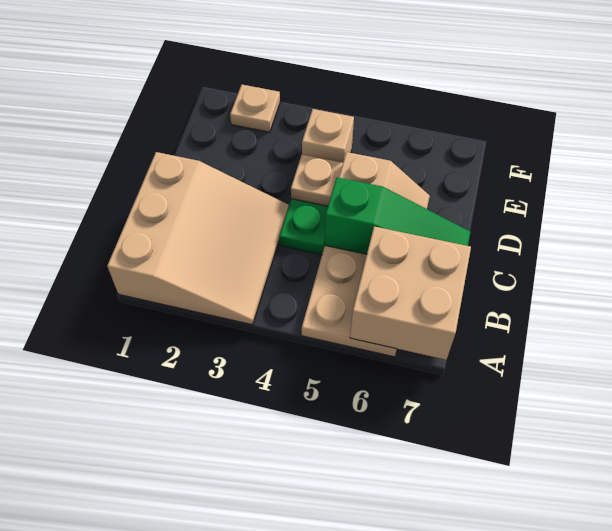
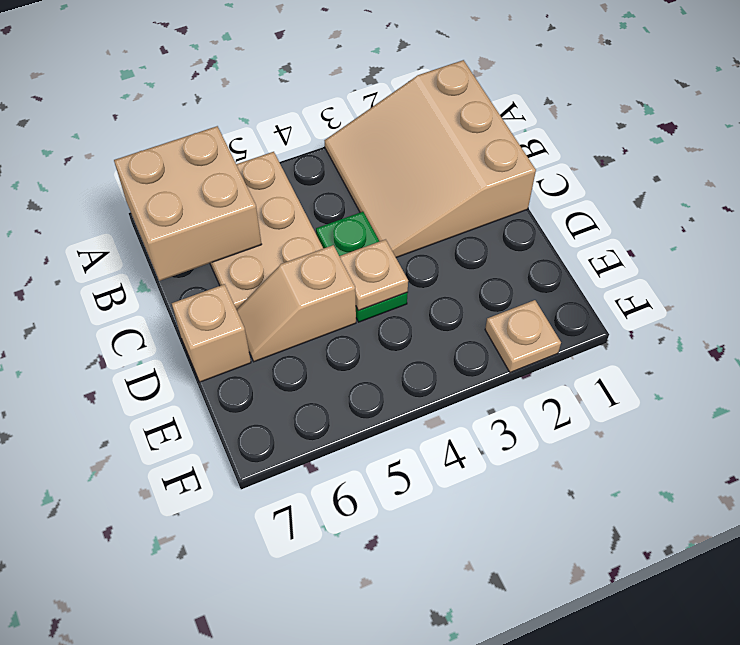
green 1x3 slope [325,177,470,254] -> none
tan 1x1 brick [302,109,354,163] -> tan 1x1 brick moved to [172,284,251,382]

